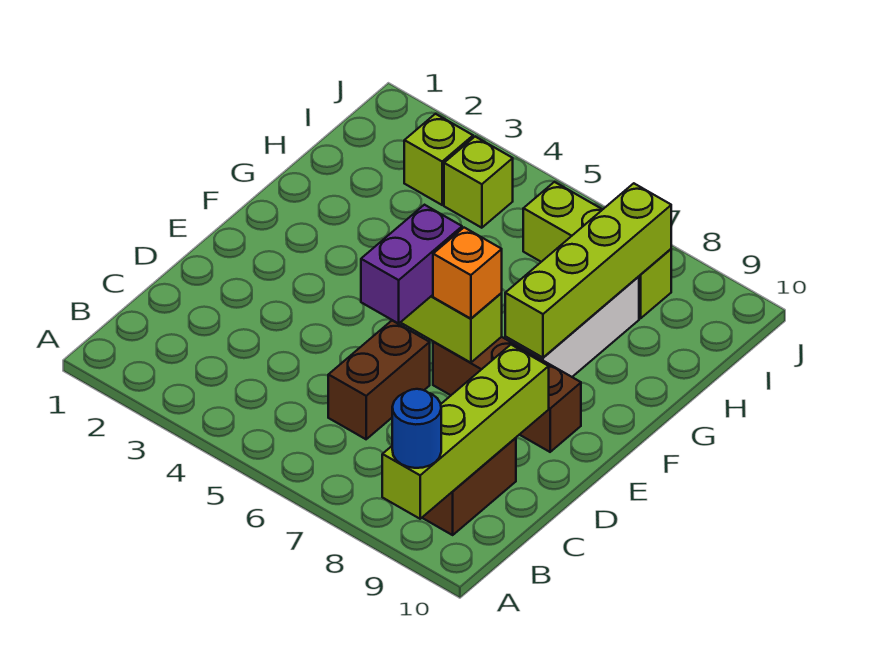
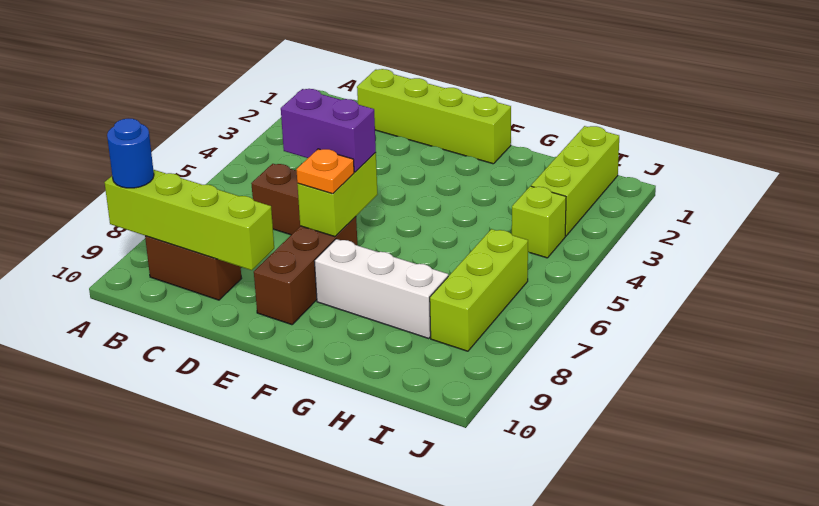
orange 1x1 brick [433,228,502,319] -> orange 1x1 plate [296,149,354,194]
lime 1x4 brick [505,183,671,358] -> lime 1x4 brick moved to [357,69,511,164]
lime 1x1 brick [404,114,473,205] -> lime 1x3 brick [531,126,619,236]

